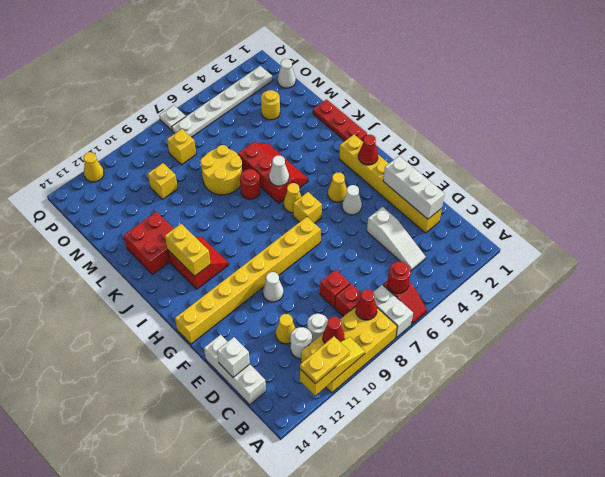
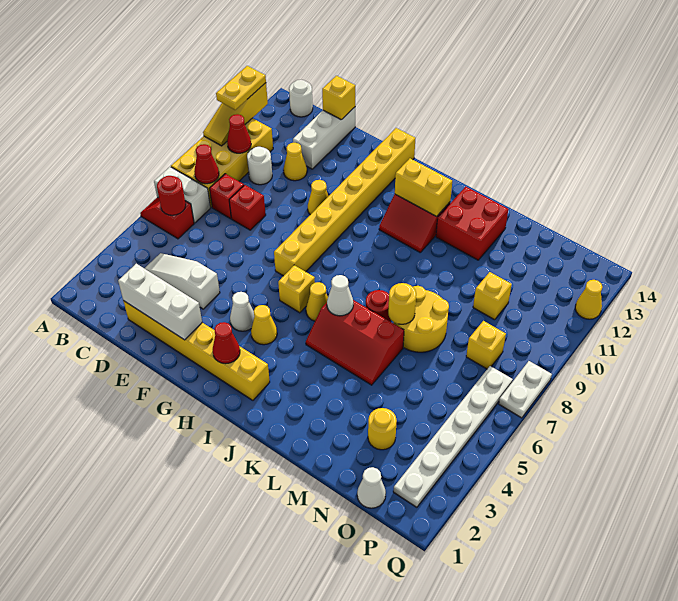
white 1x1 round brick [290,327,312,359] -> white 1x1 round brick moved to [289,80,313,117]
white 1x3 brick [204,335,266,405] -> white 1x3 brick turned to [293,107,355,169]
white 1x1 brick [217,337,250,377] -> yellow 1x1 brick [322,76,355,120]
white 1x1 cone [263,272,283,302] -> yellow 1x1 cone [308,180,328,215]
red 1x3 plate [313,99,367,141] -> none
none -> yellow 1x1 round brick [388,283,416,324]
white 1x1 plate [159,105,186,130] -> white 1x2 plate [499,361,552,418]

